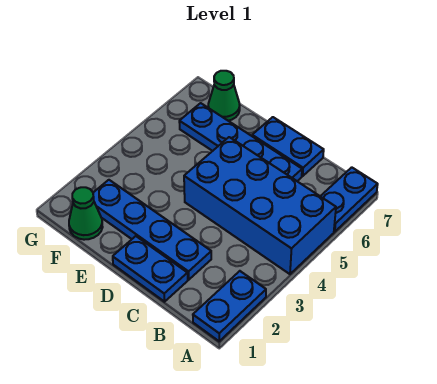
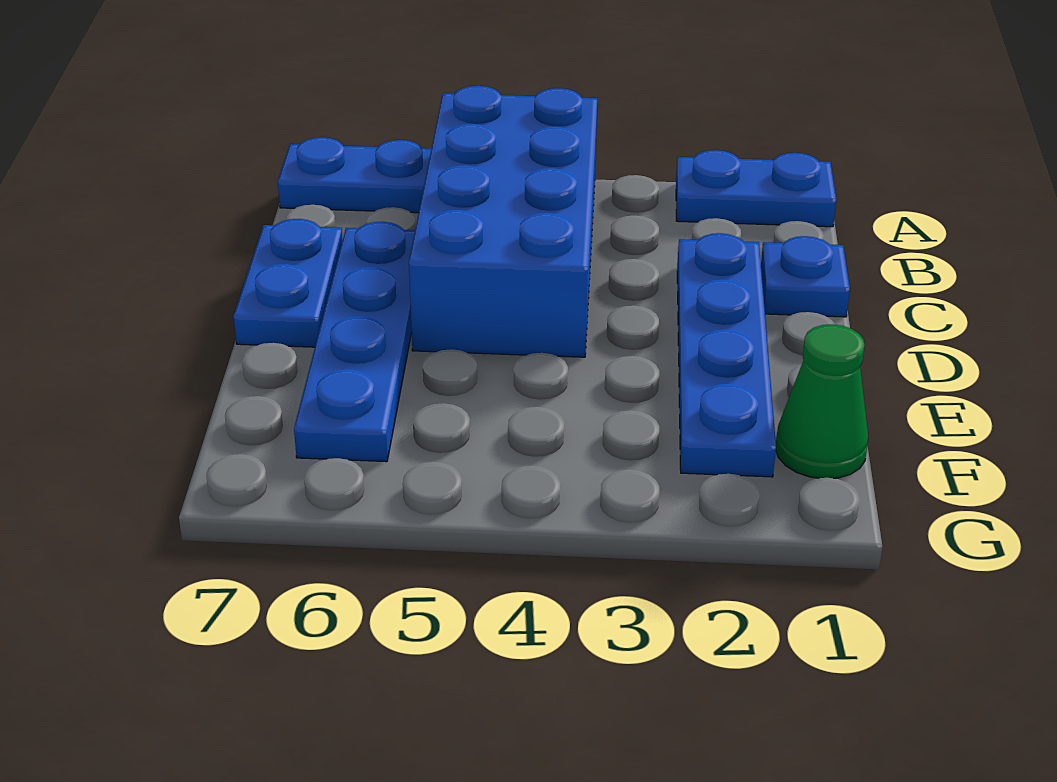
blue 1x2 plate [113,236,188,302] -> blue 1x1 plate [761,236,850,317]
green 1x1 cone [208,71,240,121] -> none

